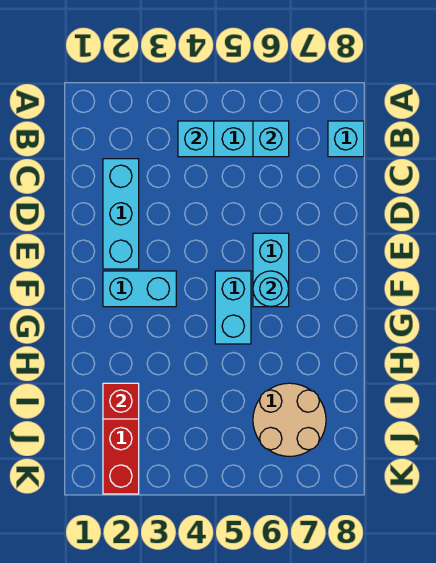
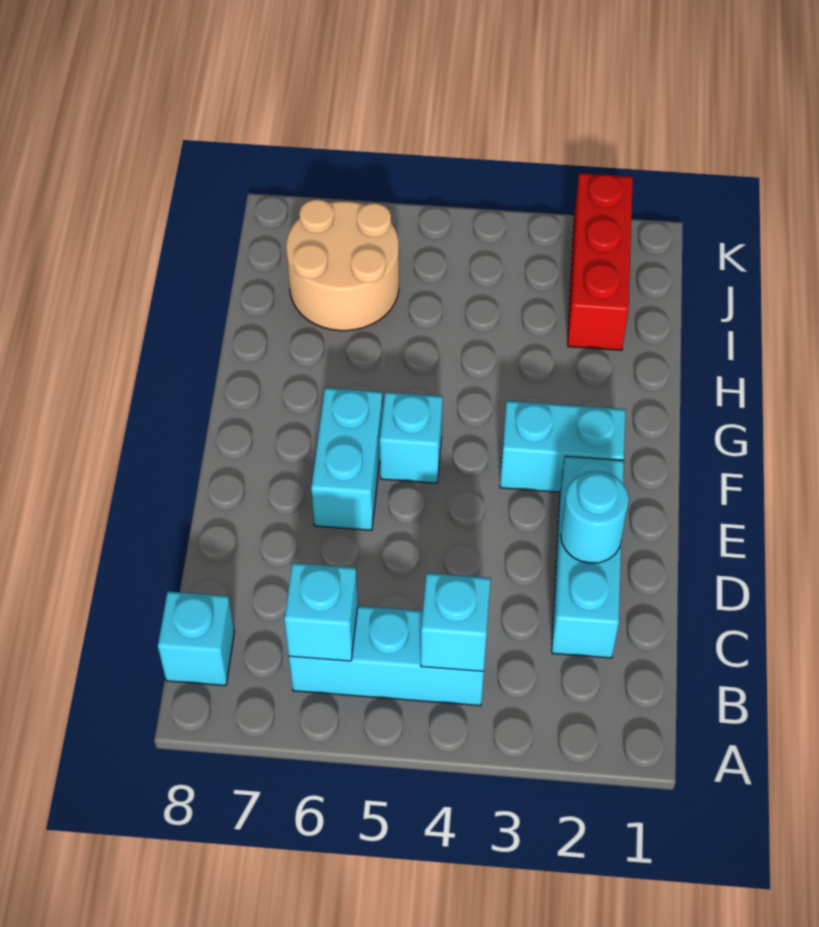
cyan 1x2 brick [215,271,251,344] -> cyan 1x1 brick [380,392,443,483]
cyan 1x1 round brick [253,271,289,307] -> cyan 1x1 round brick moved to [561,471,629,563]
red 1x1 brick [103,383,139,419] -> none

